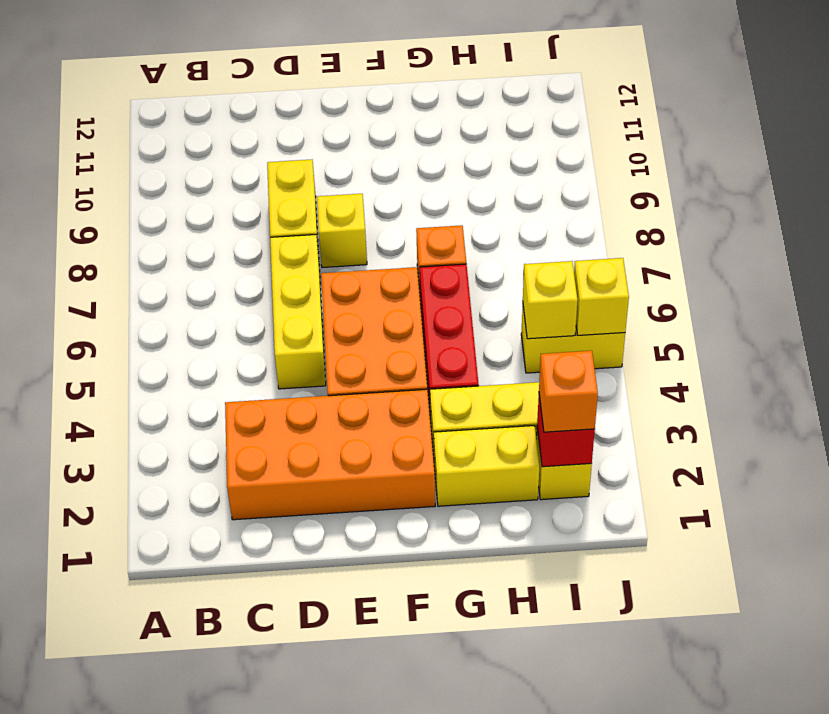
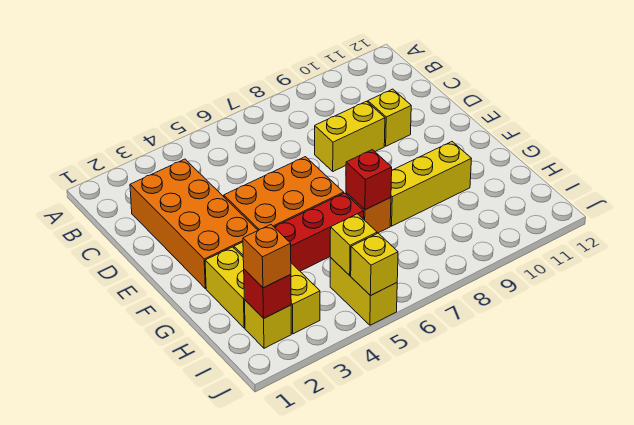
yellow 1x3 brick [270,234,326,389] -> yellow 1x3 brick moved to [390,142,471,226]
yellow 1x1 brick [317,194,367,268] -> yellow 1x1 brick moved to [368,89,411,146]
none -> red 1x1 brick [346,150,392,210]

